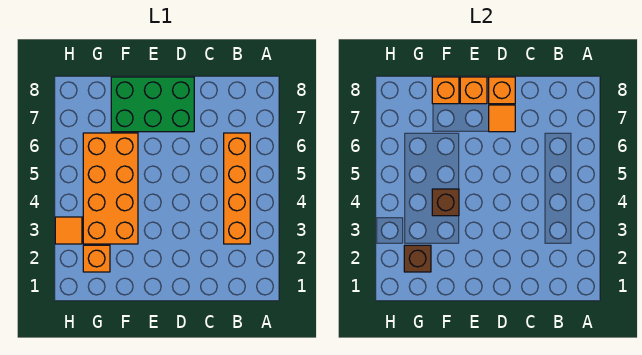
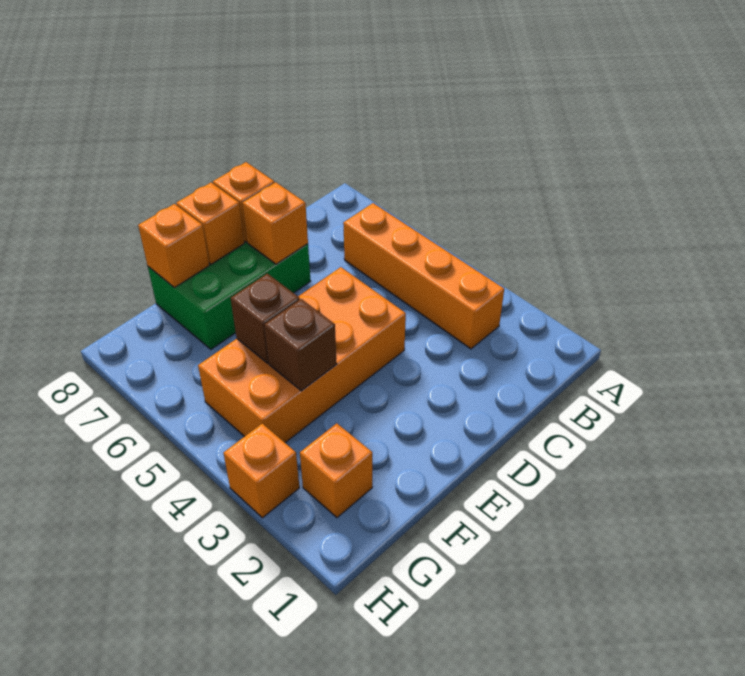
orange 1x1 tile [489,105,515,132] -> orange 1x1 brick [243,182,308,264]
orange 2x4 brick [83,133,138,244] -> orange 2x4 brick turned to [198,267,406,443]
brown 1x1 brick [404,245,431,272] -> brown 1x1 brick moved to [231,274,300,363]
orange 1x1 tile [55,217,82,244] -> orange 1x1 brick [224,424,299,518]

